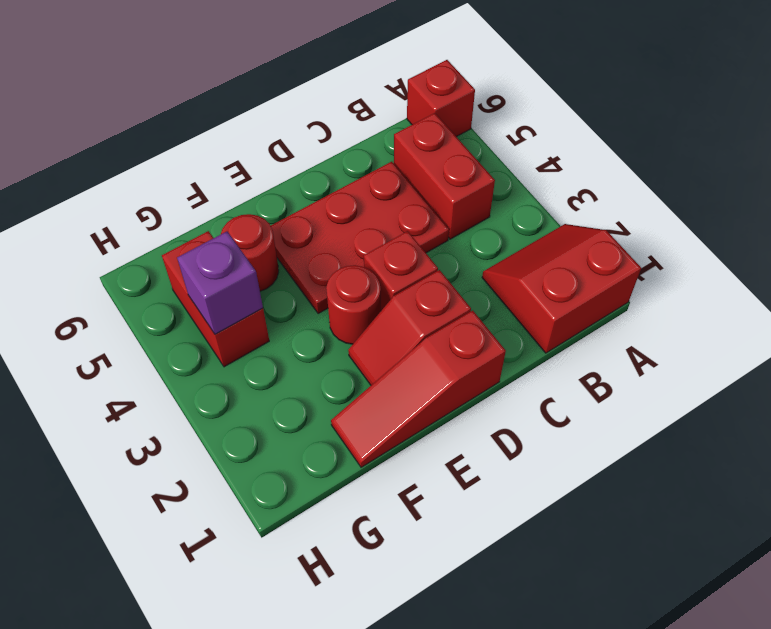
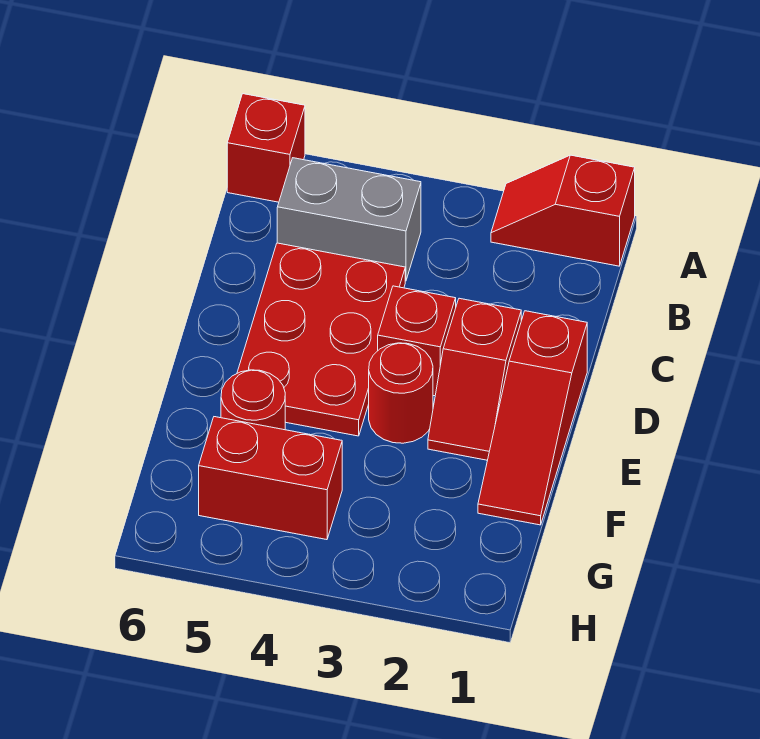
red 2x2 slope [482,224,641,353] -> red 1x2 slope [491,155,635,266]
red 1x2 brick [394,113,495,239] -> grey 1x2 brick [277,158,421,281]
purple 1x1 brick [177,232,263,334] -> none

